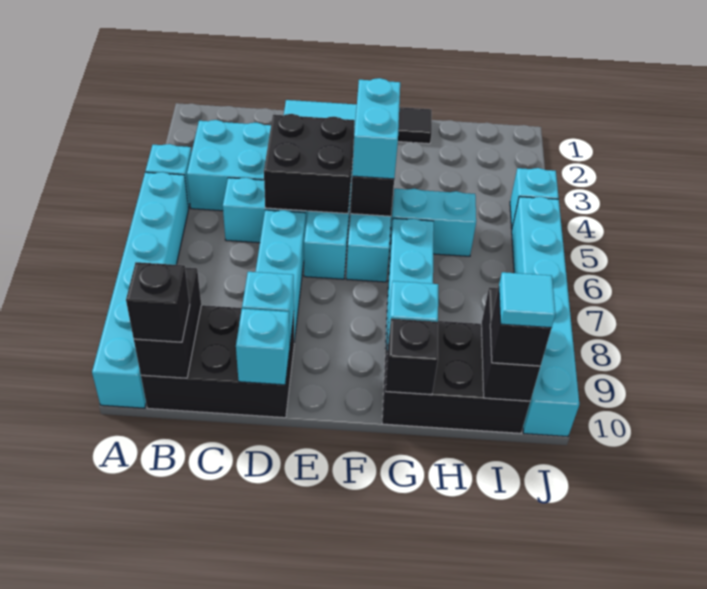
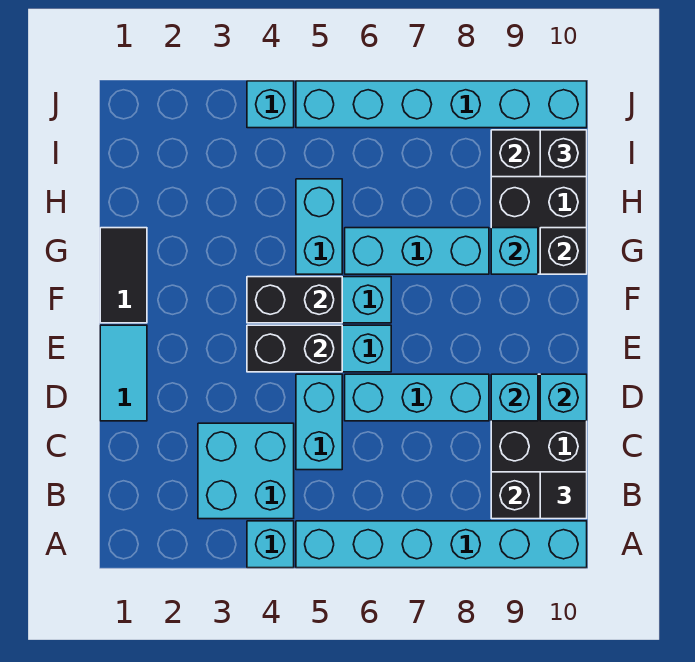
black 1x1 brick [126,262,190,342] -> black 1x1 tile [540,472,587,519]
black 2x2 brick [264,114,355,213] -> black 1x2 brick [247,325,342,372]
cyan 1x2 brick [352,78,400,179] -> none
cyan 1x1 tile [499,272,555,328] -> none

